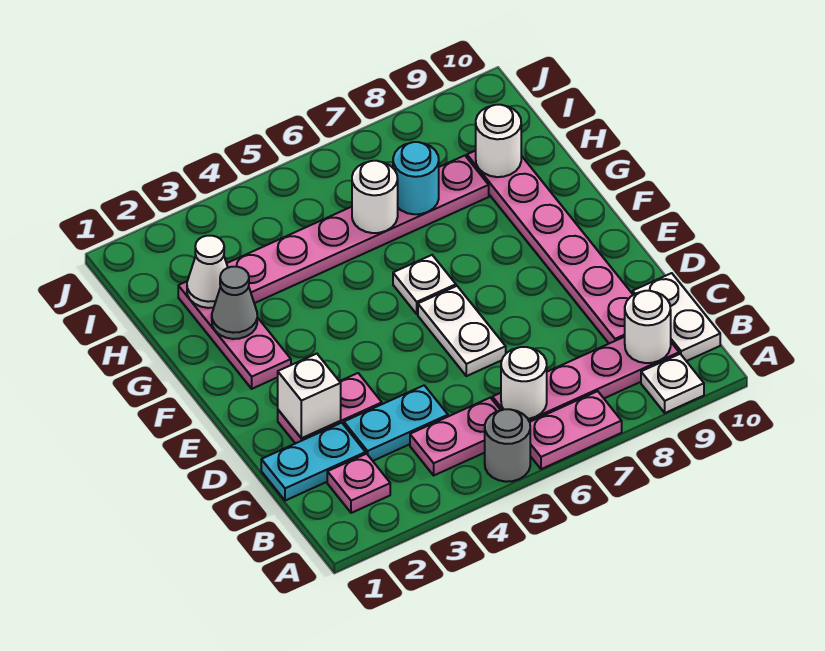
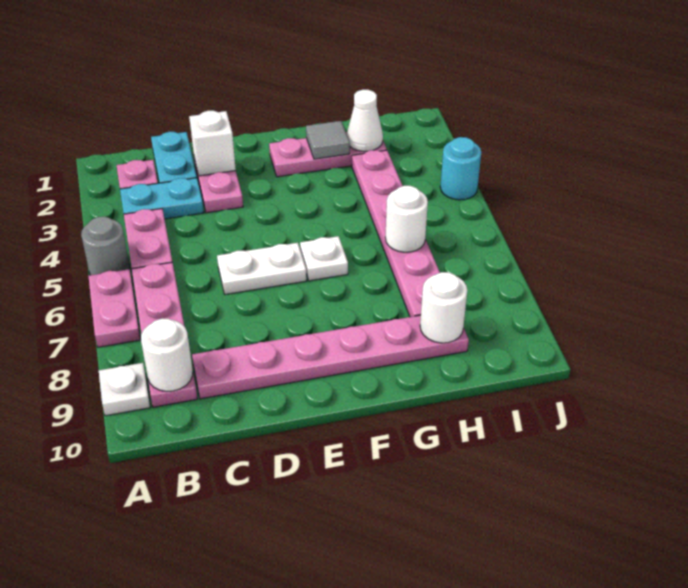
white 1x1 round brick [501,347,547,419] -> none
white 1x2 plate [633,273,720,361] -> none
cyan 1x2 plate [344,385,448,461] -> cyan 1x2 plate turned to [120,178,204,219]
grey 1x1 cone [212,267,257,339] -> grey 1x1 tile [306,121,350,159]
cyan 1x1 round brick [393,142,439,214] -> cyan 1x1 round brick moved to [440,137,481,200]

